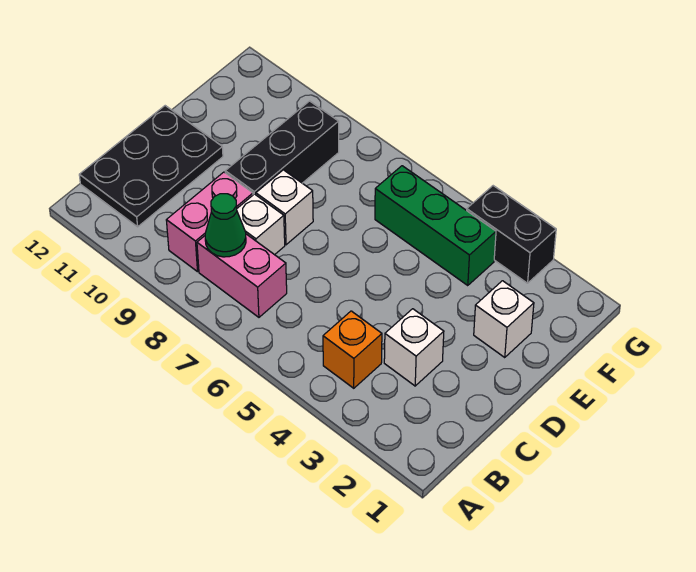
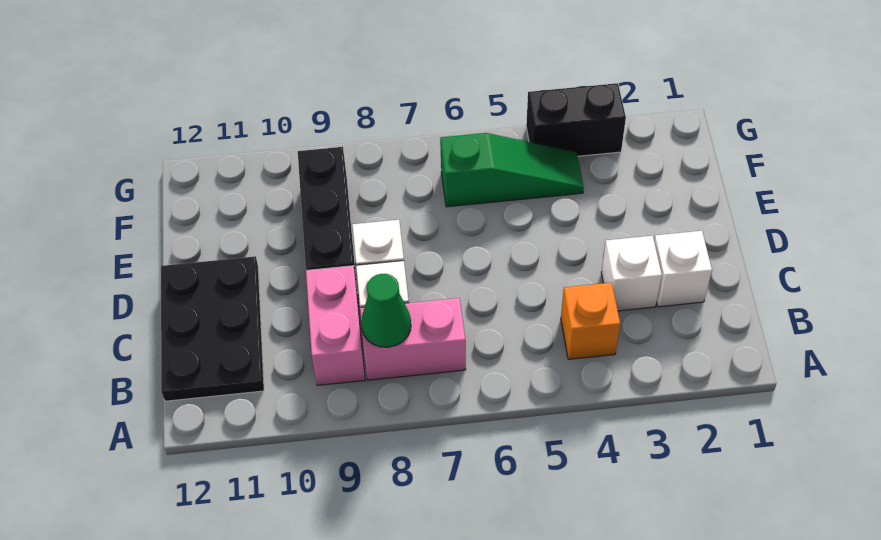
white 1x1 brick [474,281,534,357] -> white 1x1 brick moved to [654,231,712,307]
green 1x3 brick [375,166,496,286] -> green 1x3 slope [440,133,584,207]

